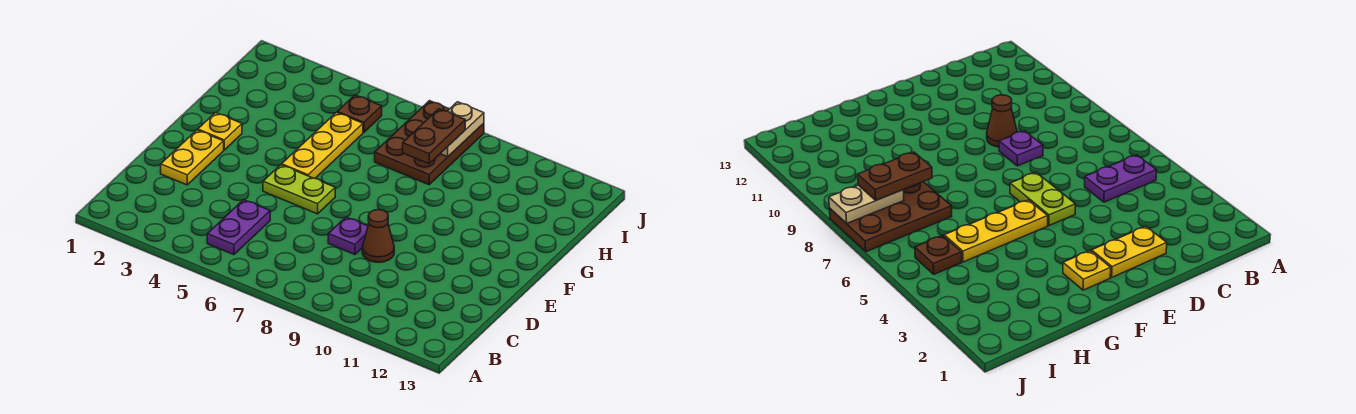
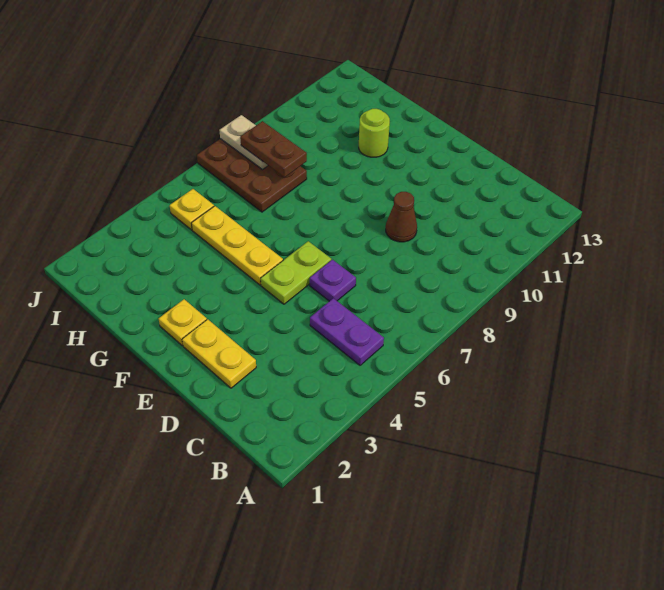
purple 1x1 plate [328,217,368,255] -> purple 1x1 plate moved to [310,260,356,301]
none -> lime 1x1 round brick [359,109,390,157]
brown 1x1 plate [337,95,382,132] -> yellow 1x1 plate [170,189,214,230]

